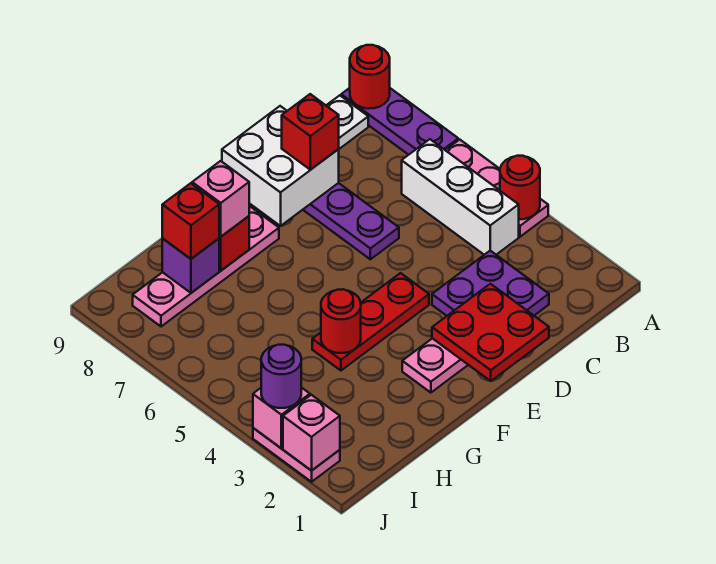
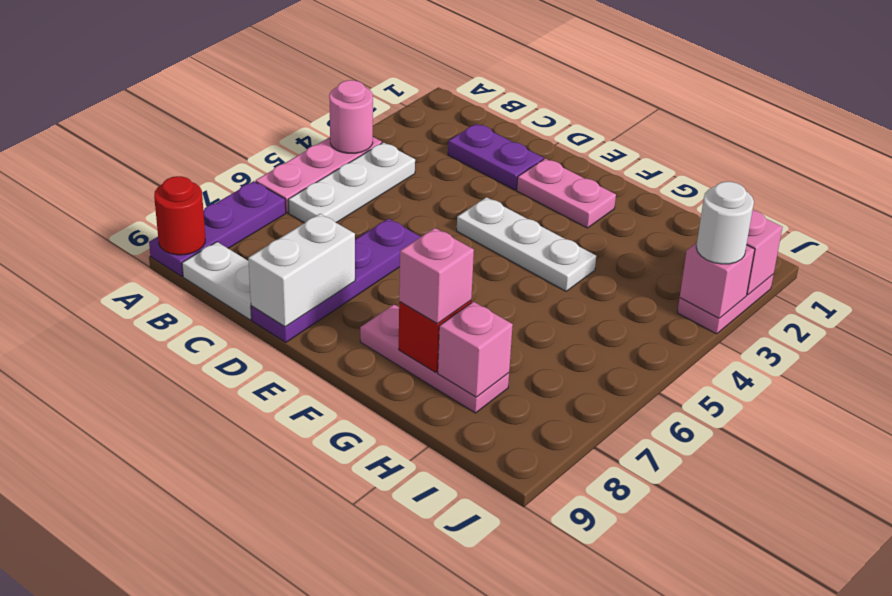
red 1x1 round brick [500,156,540,219] -> pink 1x1 round brick [329,80,373,153]
white 1x3 brick [402,139,519,255] -> white 1x3 plate [288,142,415,223]
purple 2x2 plate [432,251,549,316] -> purple 1x2 plate [448,124,543,190]
red 2x2 plate [432,284,549,381] -> none
white 2x2 brick [222,106,339,226] -> white 1x2 brick [248,214,355,327]
red 1x1 brick [282,94,339,170] -> none
red 1x3 plate [312,273,429,370] -> white 1x3 plate [457,197,596,291]
pink 1x4 plate [133,207,279,327] -> pink 1x3 plate [360,305,509,413]
red 1x1 round brick [321,289,361,353] -> none
purple 1x1 brick [162,239,219,293] -> pink 1x1 brick [438,302,513,397]
red 1x1 brick [162,183,219,259] -> none
purple 1x1 round brick [261,345,301,408] -> white 1x1 round brick [696,182,754,264]

